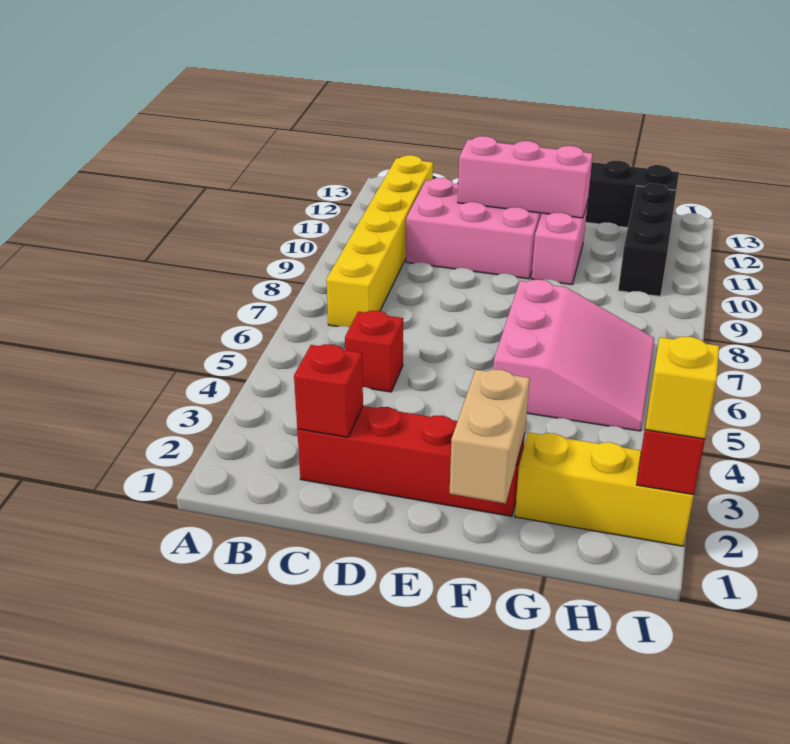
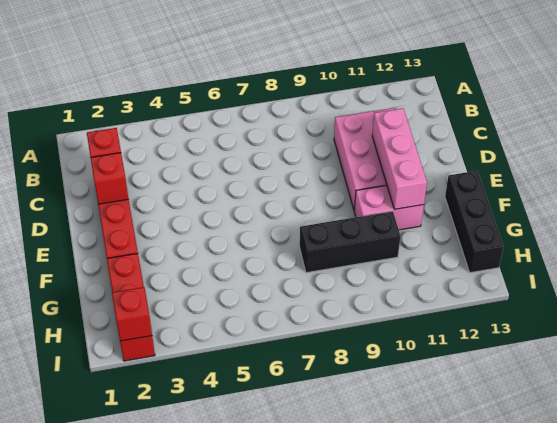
yellow 1x6 brick [326,155,433,327] -> none
red 1x1 brick [345,311,403,392] -> red 1x1 brick moved to [91,153,128,204]
tan 1x2 brick [450,370,530,503] -> none
pink 3x3 slope [493,280,654,431] -> none
yellow 1x3 brick [515,432,694,546] -> red 1x3 brick [107,253,155,361]
black 1x3 brick [618,183,676,296] -> black 1x3 brick moved to [300,211,400,273]
yellow 1x1 brick [645,337,719,439] -> none

